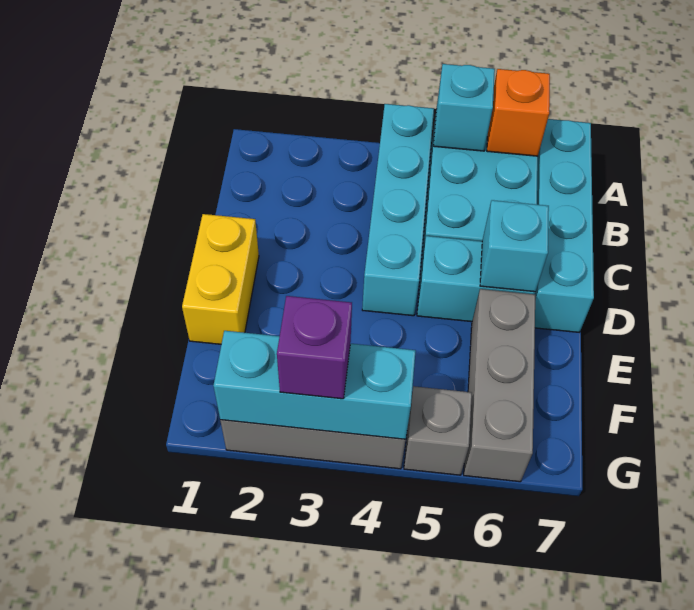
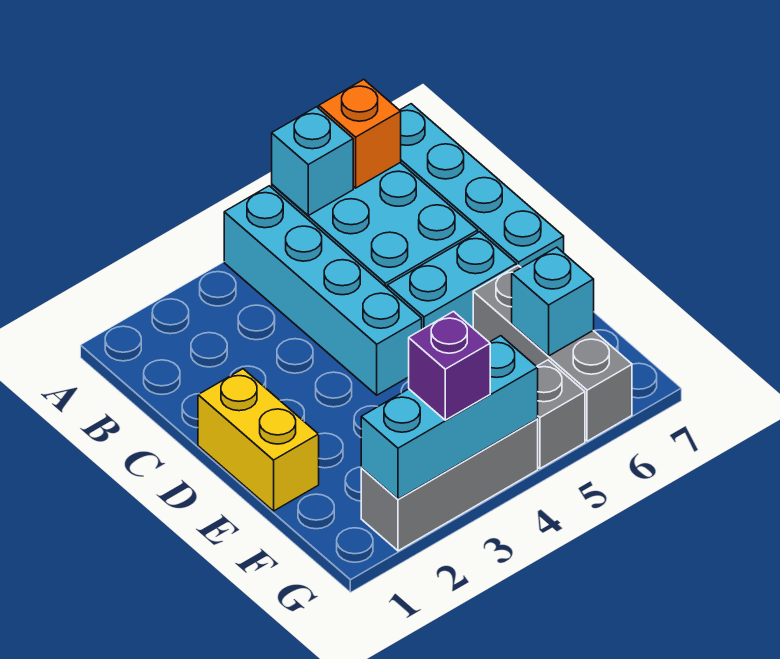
cyan 1x1 brick [480,200,549,292] -> cyan 1x1 brick moved to [512,247,594,356]

